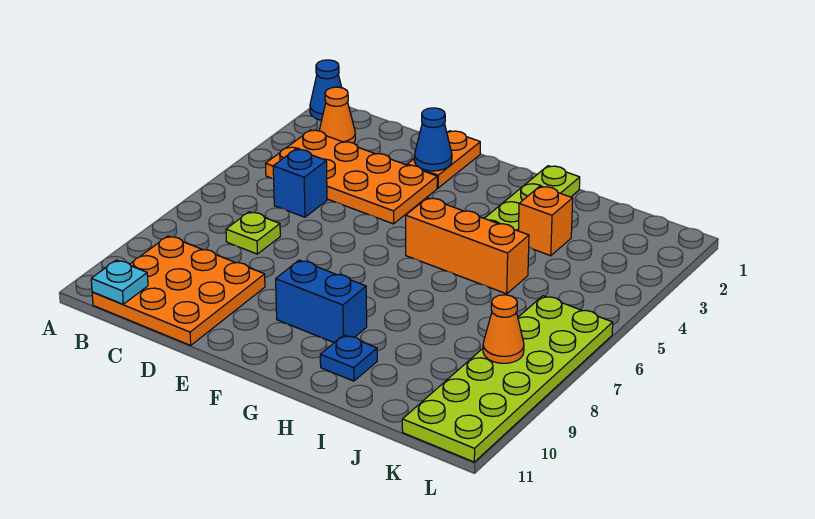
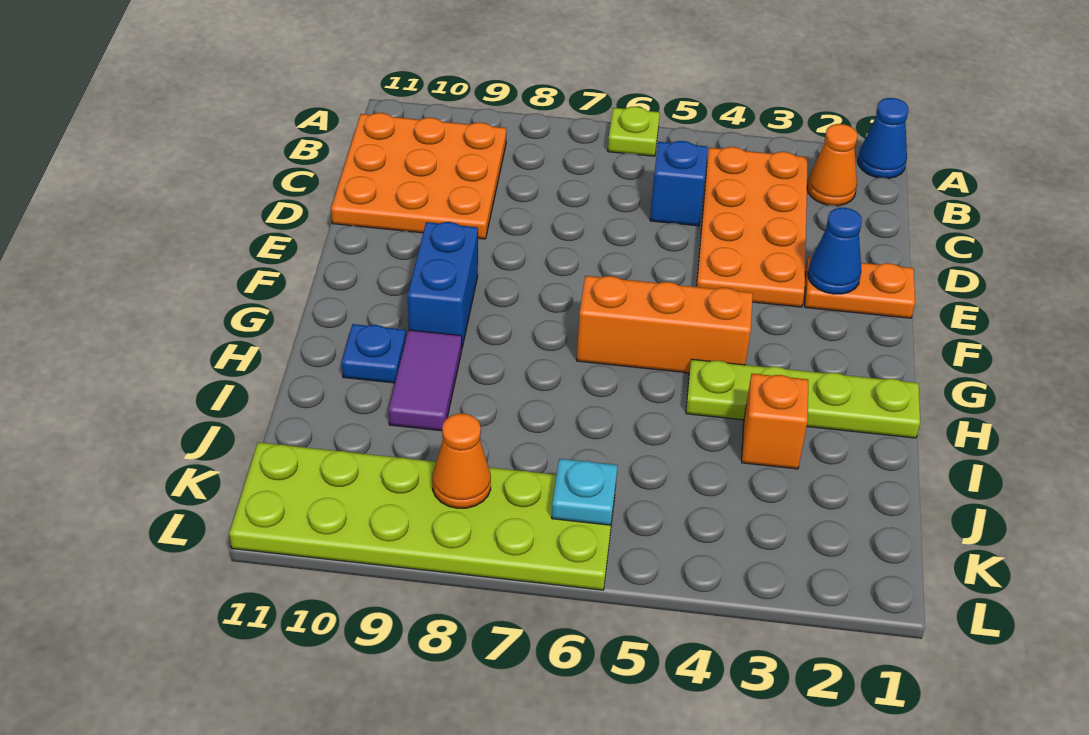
cyan 1x1 plate [91,260,148,304] -> cyan 1x1 plate moved to [552,459,618,525]
lime 1x1 plate [226,212,280,254] -> lime 1x1 plate moved to [608,107,660,156]
orange 1x3 brick [406,198,529,294] -> orange 1x3 brick turned to [577,276,753,373]
none -> purple 1x2 tile [389,330,462,431]

